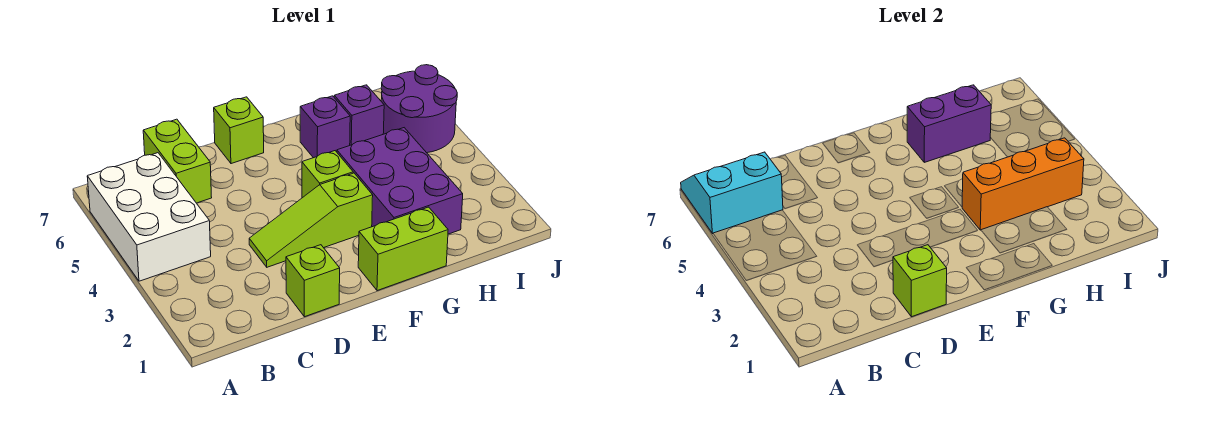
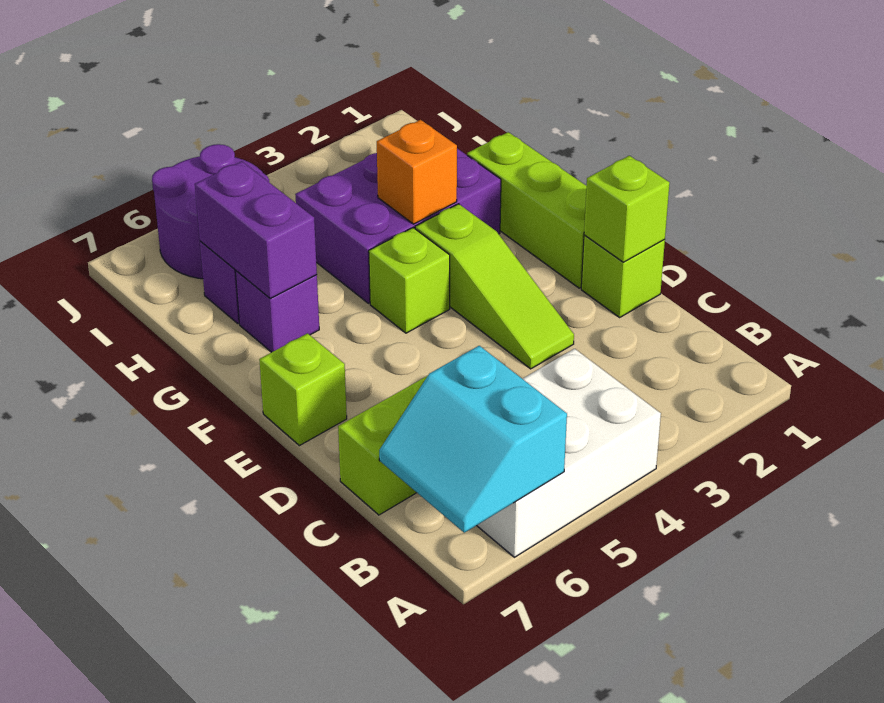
lime 1x2 brick [358,207,448,291] -> lime 1x3 brick [467,132,587,288]
orange 1x3 brick [962,138,1084,230] -> orange 1x1 brick [377,120,457,224]

